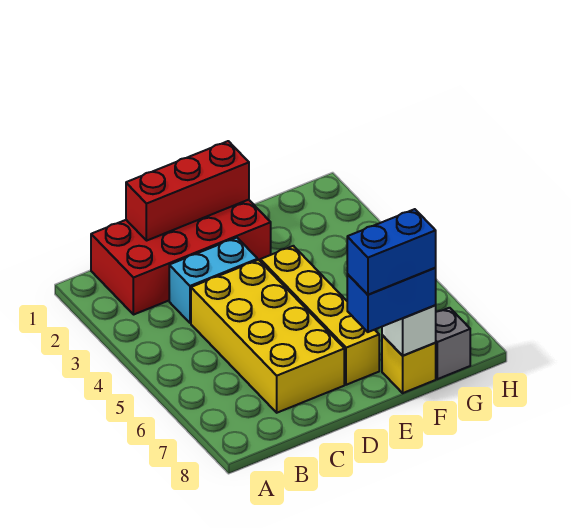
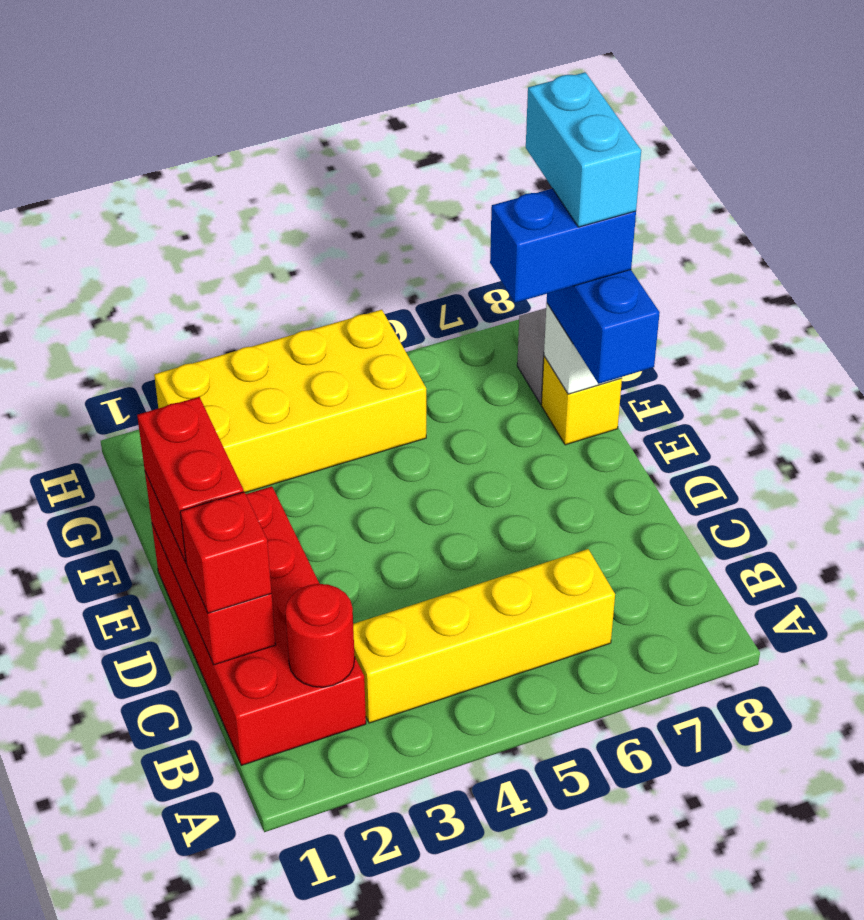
none -> red 1x1 round brick [285,584,355,687]
none -> red 1x1 brick [180,492,271,613]
cyan 1x2 brick [169,238,258,323] -> cyan 1x2 brick moved to [526,72,641,227]
yellow 2x4 brick [191,260,344,413] -> yellow 2x4 brick moved to [154,310,426,493]
none -> red 1x2 brick [137,397,244,562]
yellow 1x4 brick [260,246,379,385] -> yellow 1x4 brick moved to [353,549,615,723]
blue 1x2 brick [347,209,436,295] -> blue 1x2 brick turned to [490,188,636,303]

